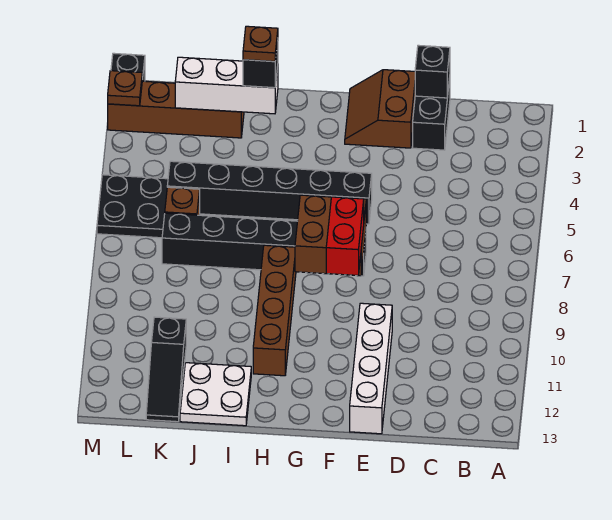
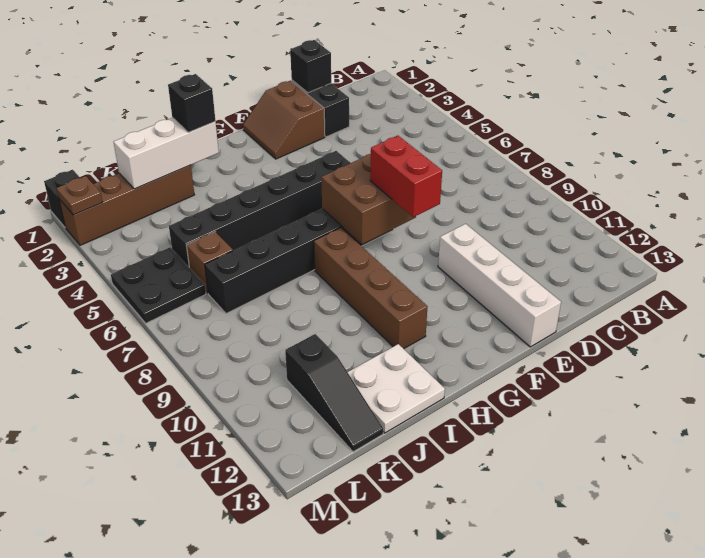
brown 1x1 plate [243,26,278,61] -> none

